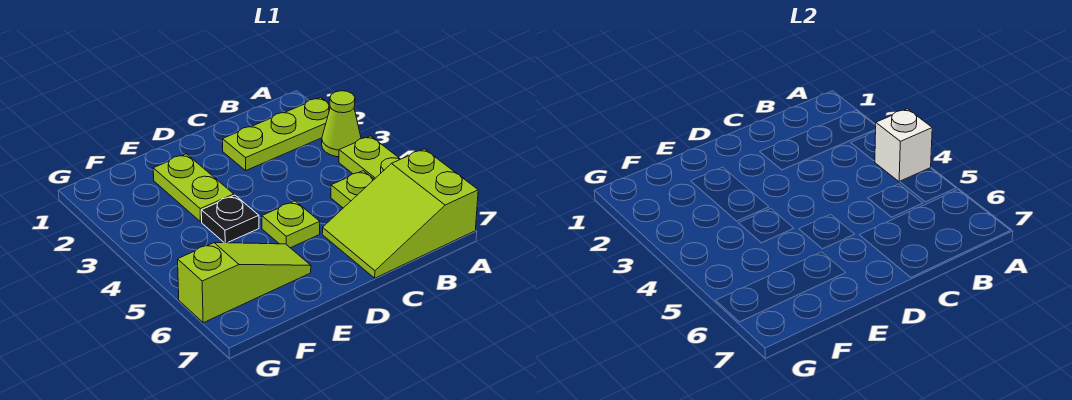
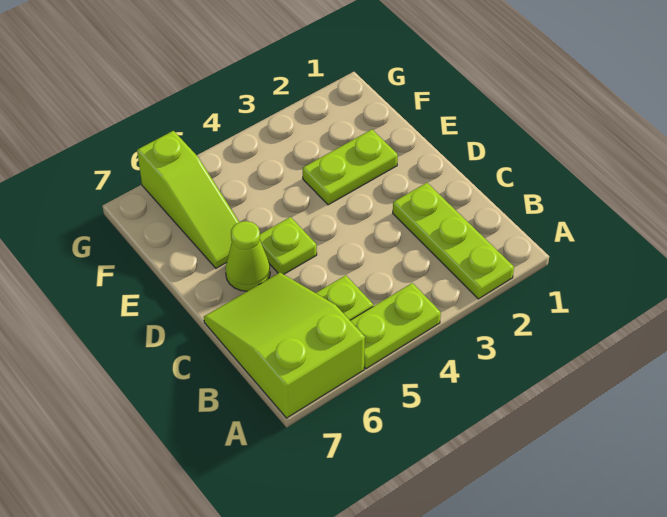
lime 1x1 cone [322,91,361,157] -> lime 1x1 cone moved to [225,221,270,291]
white 1x1 brick [875,109,932,182] -> none
black 1x1 plate [201,195,259,243] -> none

